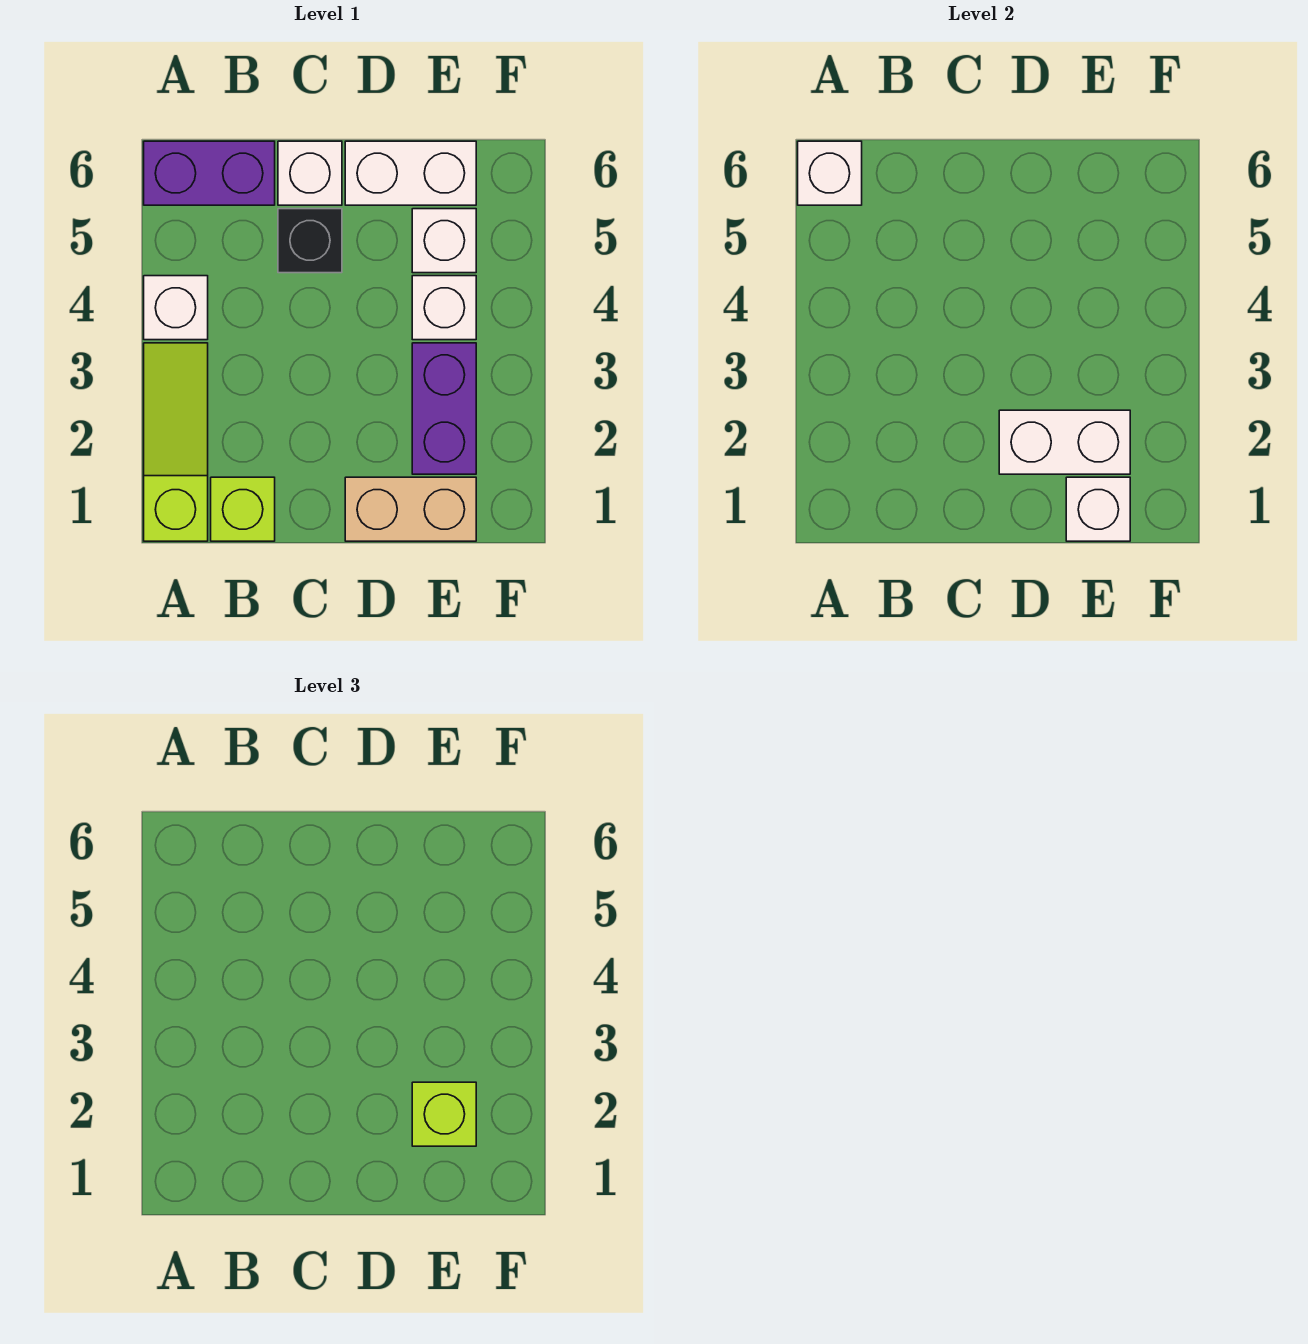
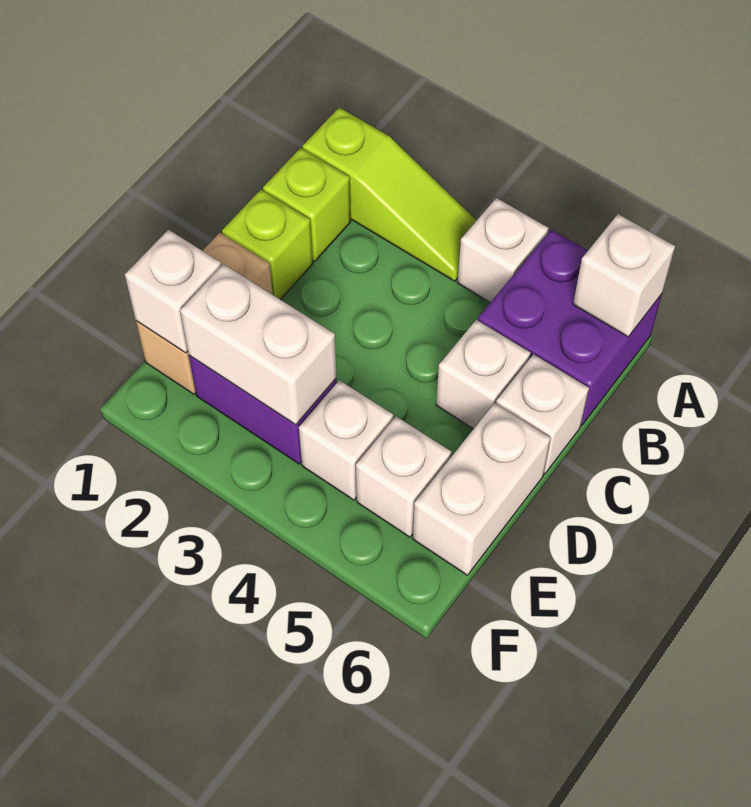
purple 1x2 brick [144,141,275,205] -> purple 2x2 brick [478,229,662,425]
black 1x1 brick [278,209,342,273] -> white 1x1 brick [436,320,531,429]
white 1x2 brick [999,410,1130,474] -> white 1x2 brick turned to [180,264,337,425]
lime 1x1 brick [412,1082,476,1146] -> lime 1x1 brick moved to [222,190,313,300]

